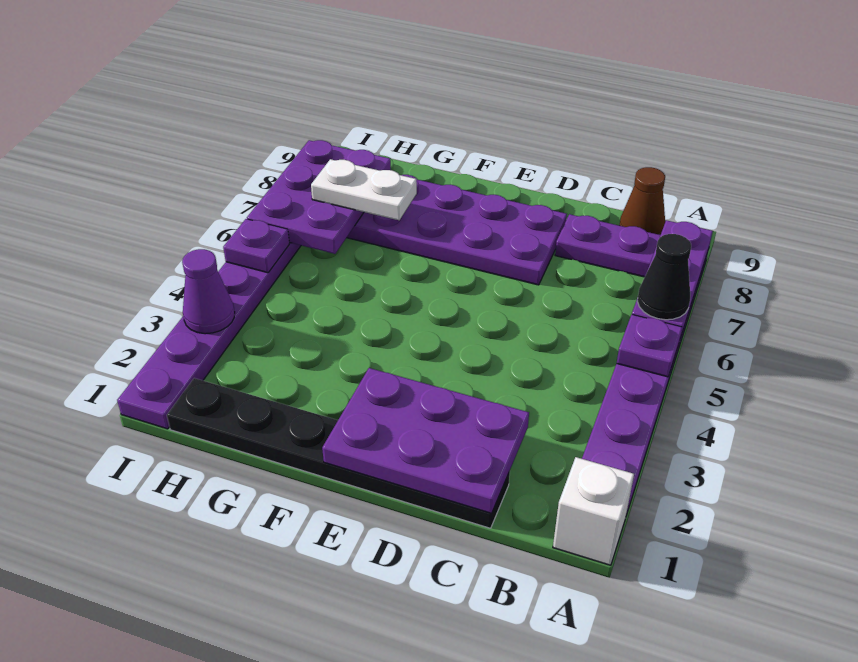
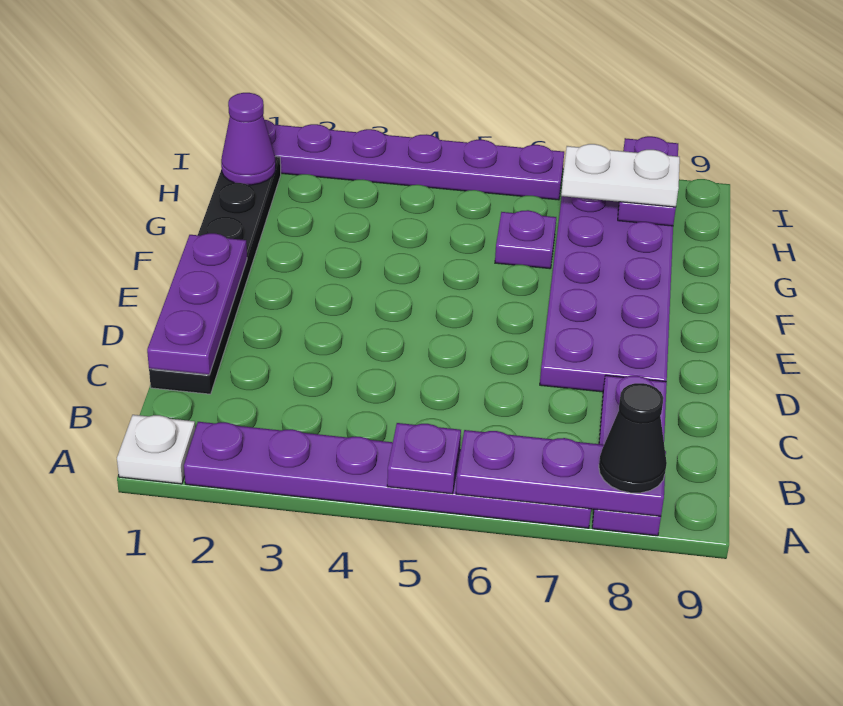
white 1x1 brick [553,457,634,565] -> white 1x1 plate [117,415,195,484]
black 1x1 cone [637,234,691,320] -> black 1x1 cone moved to [599,383,667,493]
brown 1x1 cone [619,167,665,235] -> none
purple 2x3 plate [322,368,529,513] -> purple 1x3 plate [147,233,247,375]
white 1x2 plate [311,159,417,220] -> white 1x2 plate turned to [561,144,680,207]
purple 2x3 plate [247,140,391,254] -> purple 1x2 plate [618,136,678,226]
purple 1x1 cone [182,249,235,334] -> purple 1x1 cone moved to [221,93,276,185]
purple 1x1 plate [223,219,289,273] -> purple 1x1 plate moved to [495,210,556,269]

